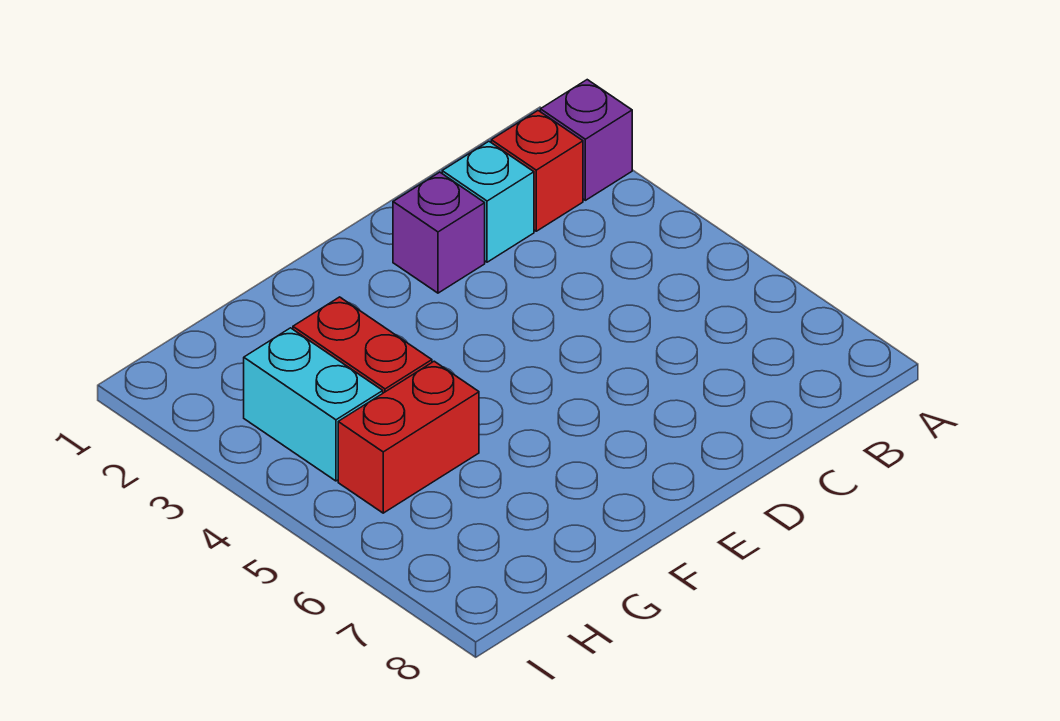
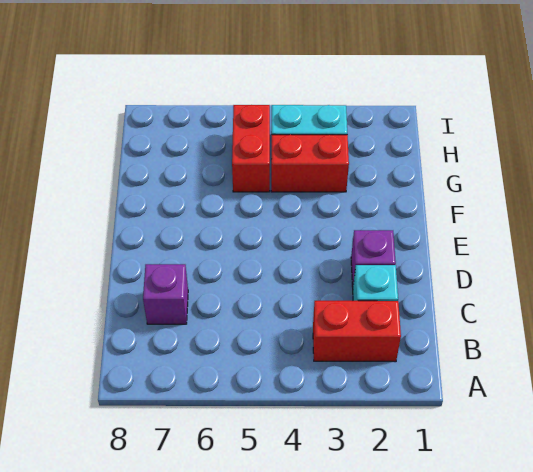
purple 1x1 brick [540,80,632,200] -> purple 1x1 brick moved to [143,264,188,324]
red 1x1 brick [491,111,583,231] -> red 1x2 brick [313,301,401,362]

